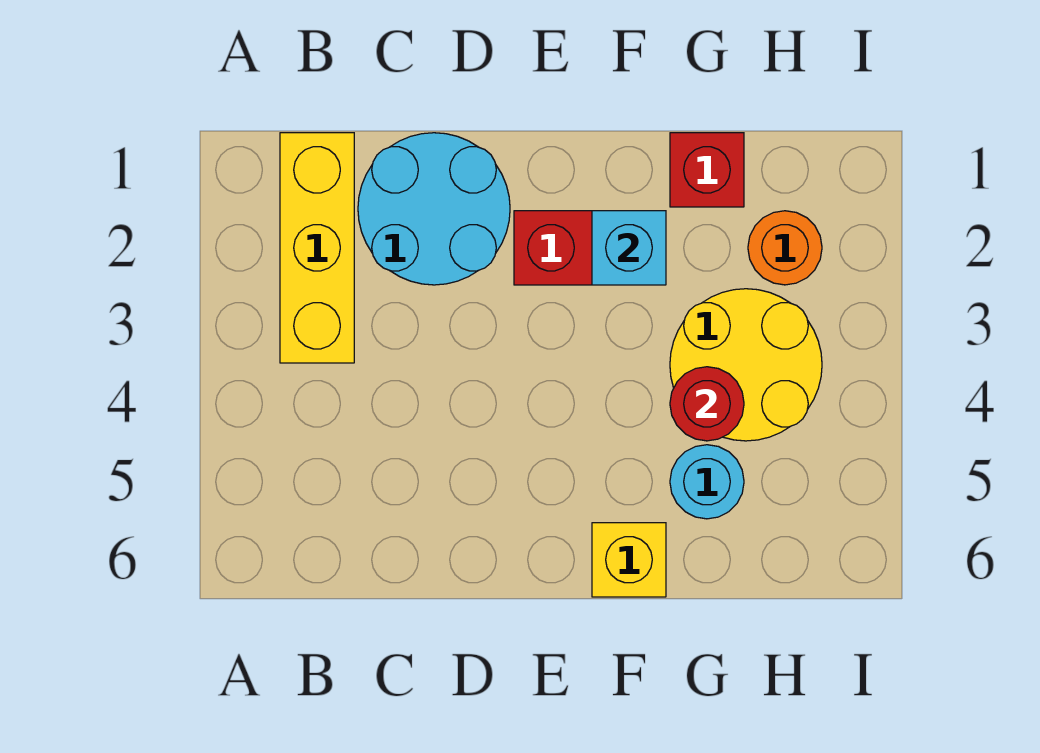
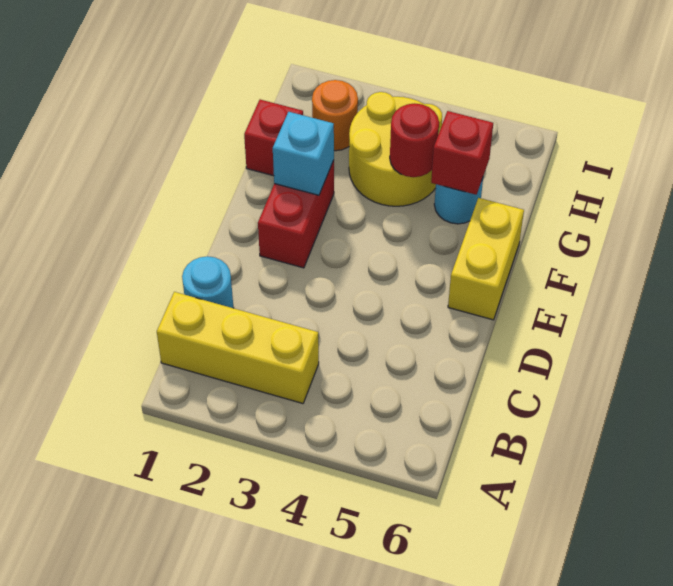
cyan 2x2 round brick [358,133,510,285] -> cyan 1x1 round brick [182,256,233,308]
yellow 1x1 brick [592,523,666,597] -> yellow 1x2 brick [448,198,524,320]
none -> red 1x1 brick [431,111,493,195]

